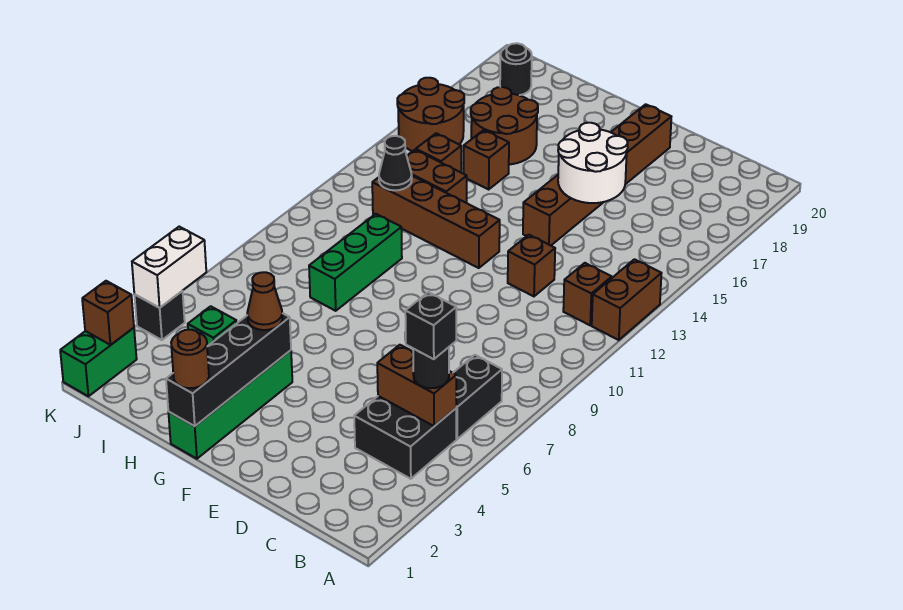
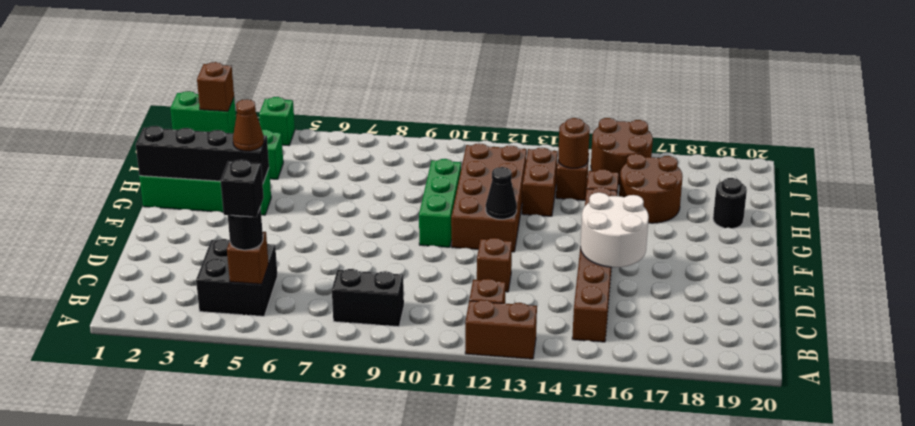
brown 1x2 brick [377,345,456,426] -> brown 1x1 brick [227,232,269,284]
black 1x2 brick [453,355,502,439] -> black 1x2 brick moved to [332,269,404,327]
brown 1x6 brick [523,104,671,246] -> brown 1x6 brick turned to [572,187,617,342]
brown 1x4 brick [372,176,500,268] -> brown 2x4 brick [451,144,527,252]
brown 1x1 round brick [171,330,209,388] -> brown 1x1 round brick moved to [558,118,590,168]
green 1x3 brick [309,214,402,311] -> green 1x3 brick turned to [419,159,461,247]
black 1x1 cone [379,136,412,190] -> black 1x1 cone moved to [486,167,517,219]
black 1x1 round brick [500,43,532,95] -> black 1x1 round brick moved to [713,178,747,228]
black 1x1 brick [134,291,185,340] -> green 1x1 brick [259,97,295,146]
white 1x2 brick [132,227,206,308] -> none

